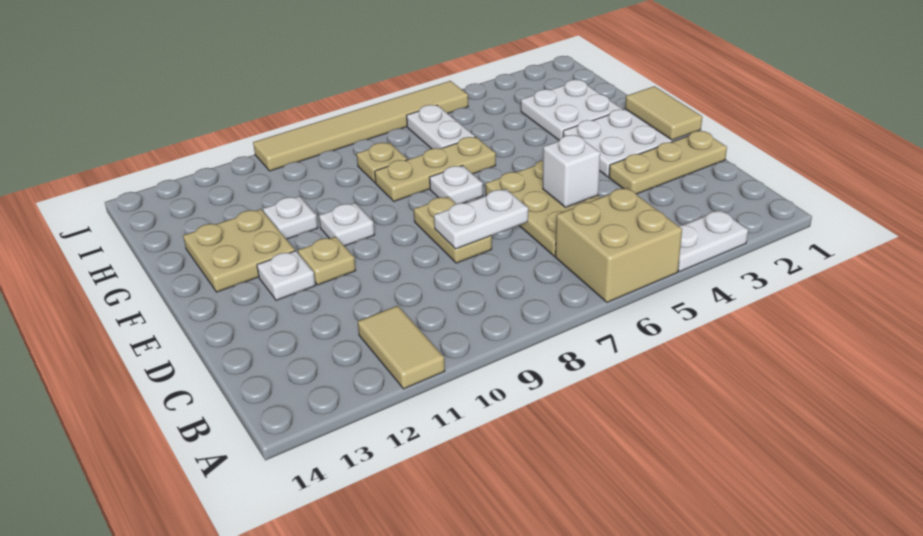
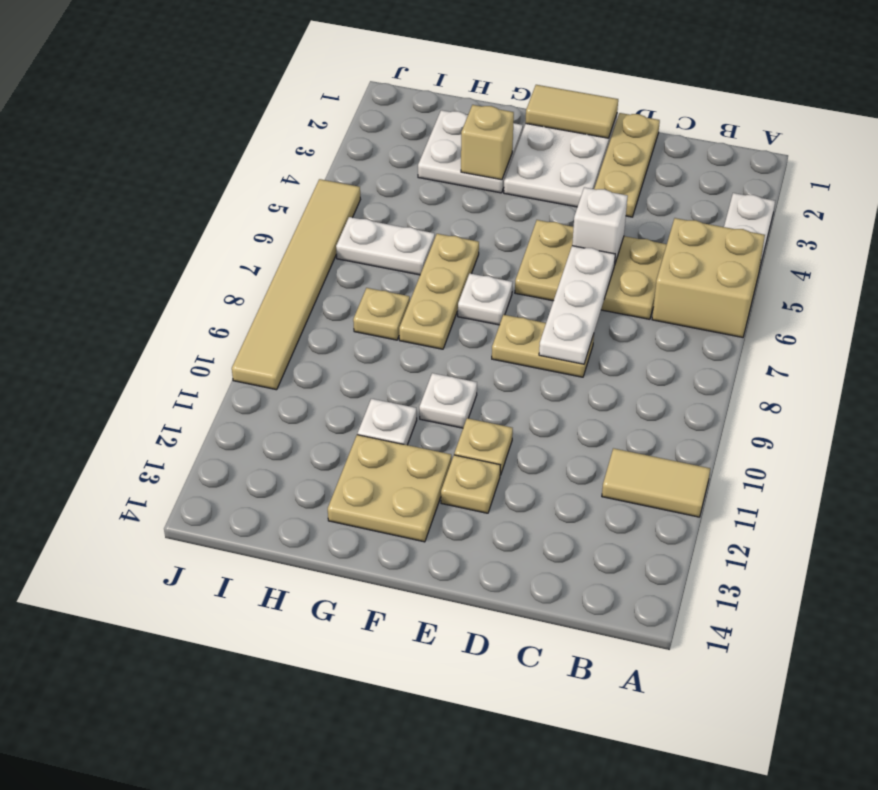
white 1x2 plate [434,189,528,249] -> white 1x3 plate [539,246,615,364]
white 1x1 plate [257,251,316,300] -> tan 1x1 plate [441,455,500,513]
none -> tan 1x1 brick [461,105,514,180]

